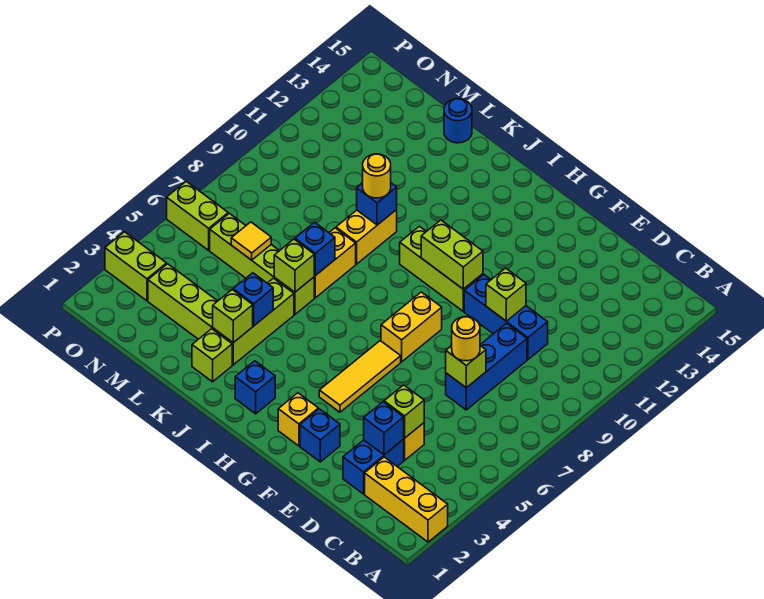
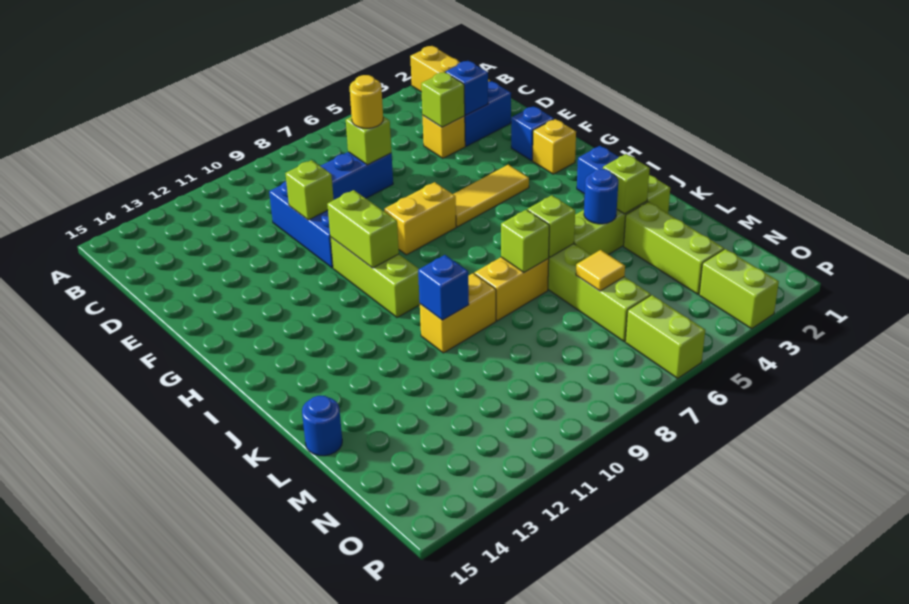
blue 1x1 brick [233,273,273,326] -> blue 1x1 round brick [584,169,618,224]
blue 1x1 brick [295,222,335,276] -> lime 1x1 brick [501,210,549,272]
yellow 1x1 round brick [363,154,391,198] -> none

